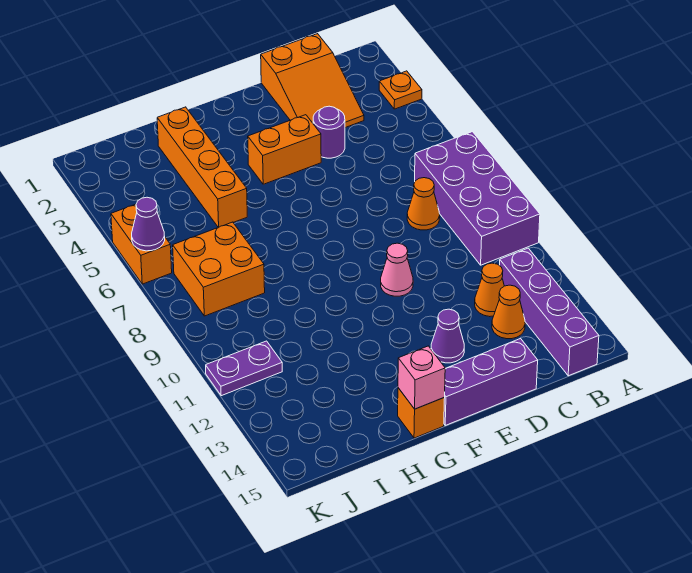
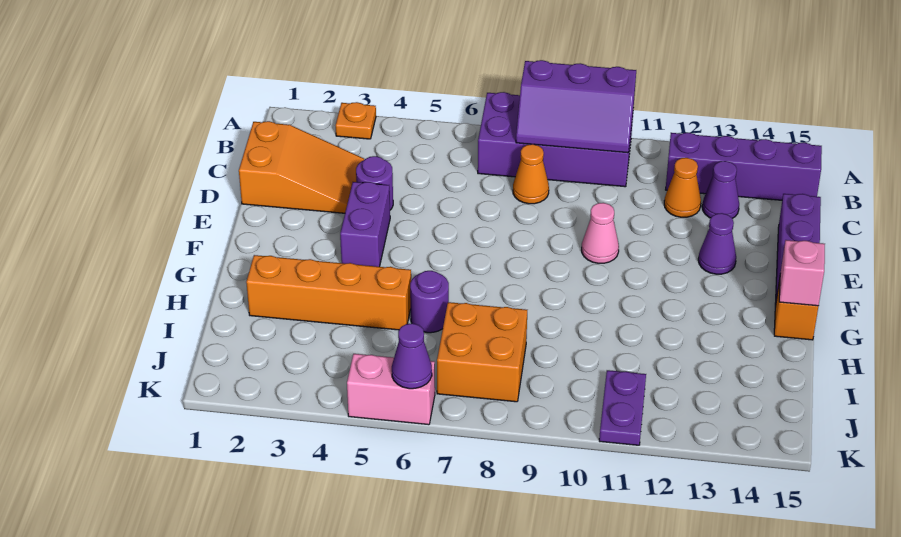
none -> purple 2x3 slope [516,60,636,153]
orange 1x1 cone [492,285,525,339] -> purple 1x1 cone [702,161,739,218]
orange 1x2 brick [248,115,321,184] -> purple 1x2 brick [340,182,390,267]
none -> purple 1x1 round brick [410,271,449,333]
orange 1x2 brick [111,204,172,284] -> pink 1x2 brick [347,354,435,425]

